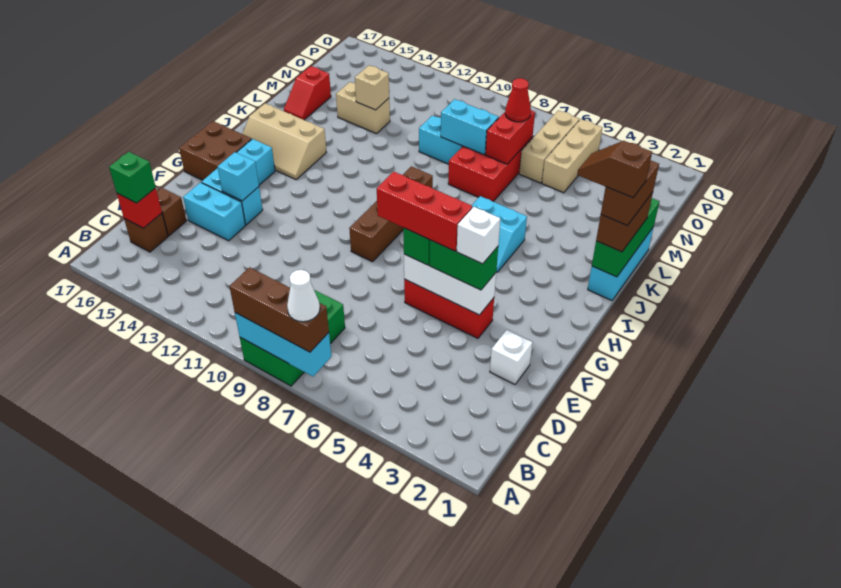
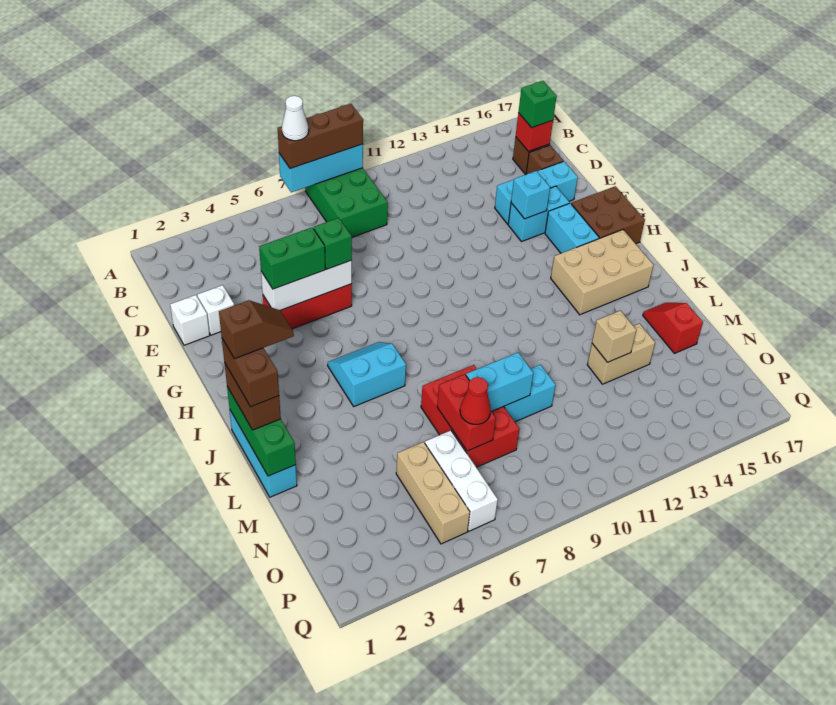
cyan 1x2 brick [183,182,245,241] -> cyan 1x3 brick [495,161,578,224]
white 1x1 brick [457,207,500,264] -> white 1x1 brick moved to [170,295,210,345]
red 1x3 brick [377,172,473,251] -> none
brown 1x4 brick [349,166,433,262] -> none
tan 2x3 slope [242,103,326,180] -> tan 2x3 brick [551,230,653,315]
tan 1x3 brick [519,110,580,183] -> white 1x3 brick [425,430,498,531]

